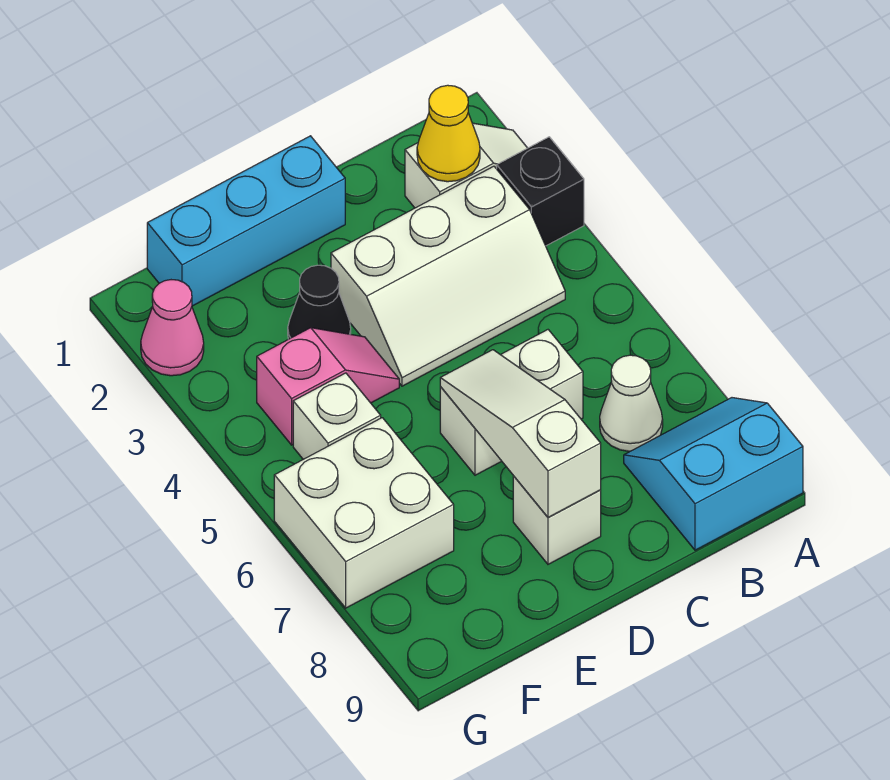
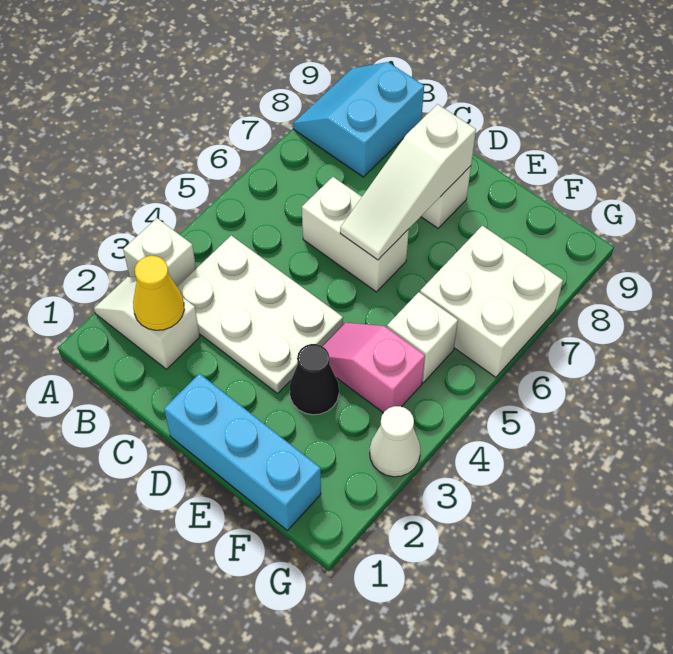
black 1x1 brick [497,137,584,246] -> white 1x1 brick [123,218,196,286]
cyan 2x2 slope [624,398,803,550] -> cyan 2x2 slope turned to [293,62,424,177]
white 2x3 slope [331,166,565,386] -> white 2x3 plate [177,236,343,393]
white 1x1 cone [600,355,663,451] -> white 1x1 cone moved to [370,406,420,477]
pink 1x1 cone [141,280,204,376] -> none

